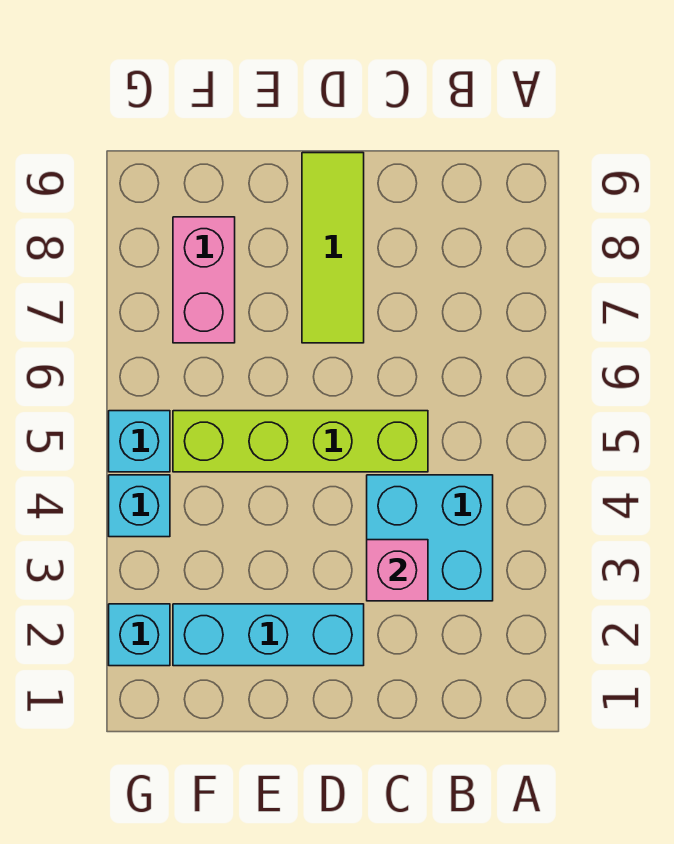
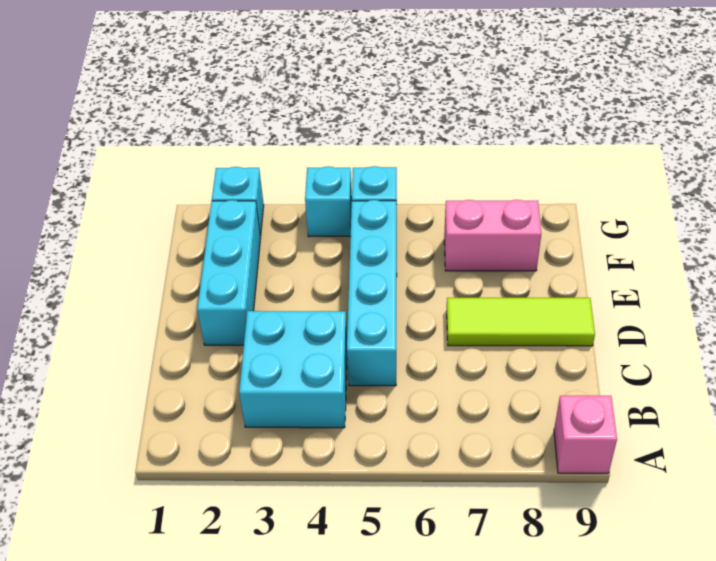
pink 1x1 brick [367,540,428,601] -> pink 1x1 brick moved to [554,396,617,473]
lime 1x4 brick [173,411,428,472] -> cyan 1x4 brick [347,200,397,386]

